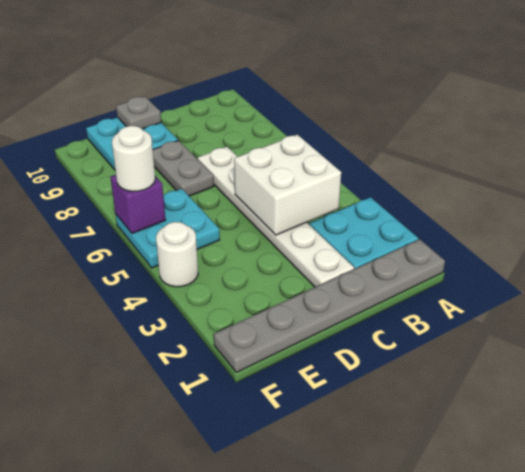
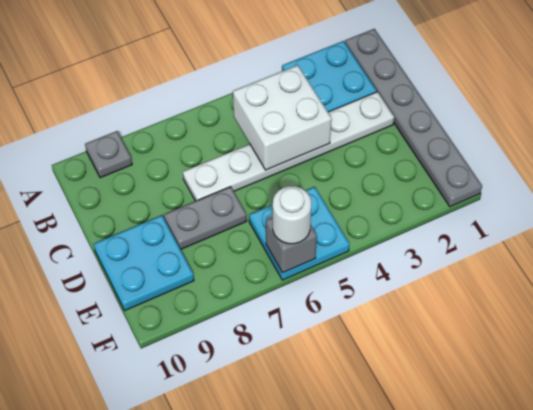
grey 1x1 plate [116,97,161,129] -> grey 1x1 plate moved to [85,131,132,178]
white 1x1 round brick [156,222,198,287] -> none
purple 1x1 brick [111,175,165,233] -> grey 1x1 brick [266,218,317,273]

